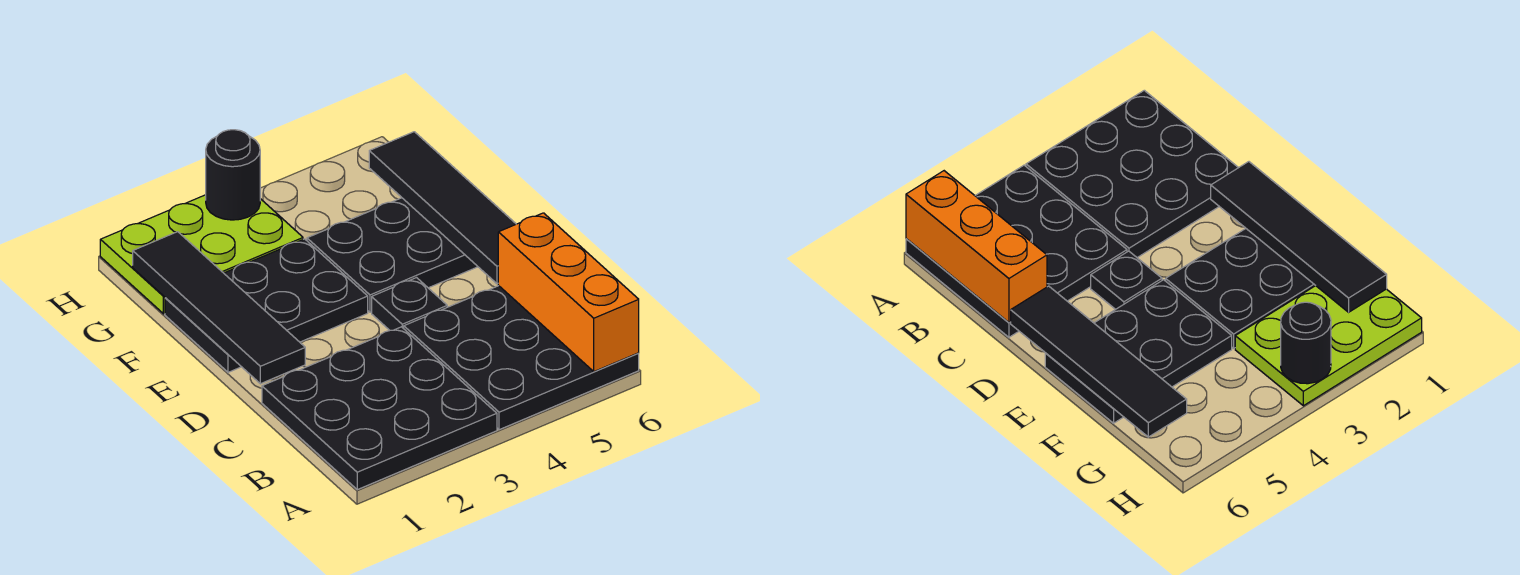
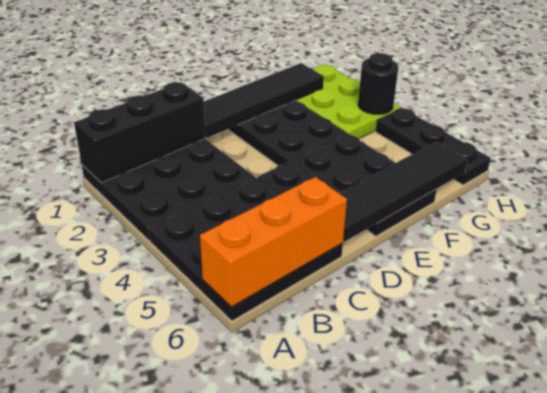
none -> black 1x3 brick [74,82,205,183]
none -> black 1x3 plate [376,108,491,185]

